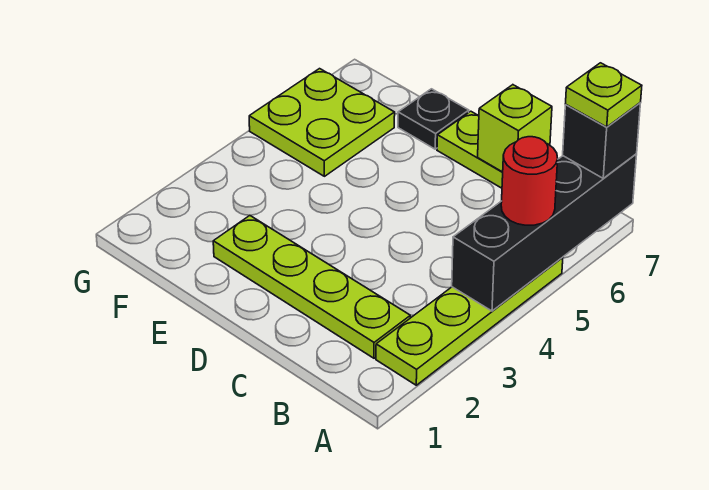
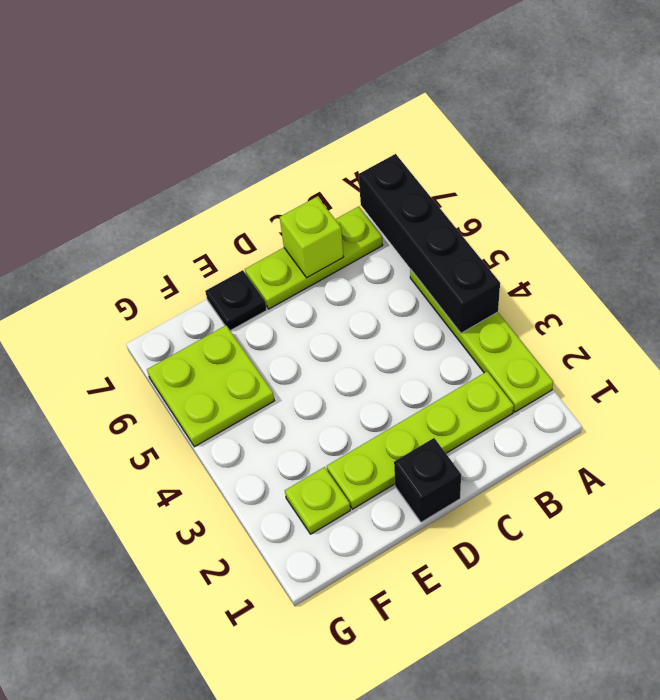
red 1x1 round brick [501,137,558,225] -> none
black 1x1 brick [563,103,640,178] -> black 1x1 brick moved to [394,438,461,522]
lime 1x1 plate [566,63,642,127] -> lime 1x1 plate moved to [285,467,350,534]

